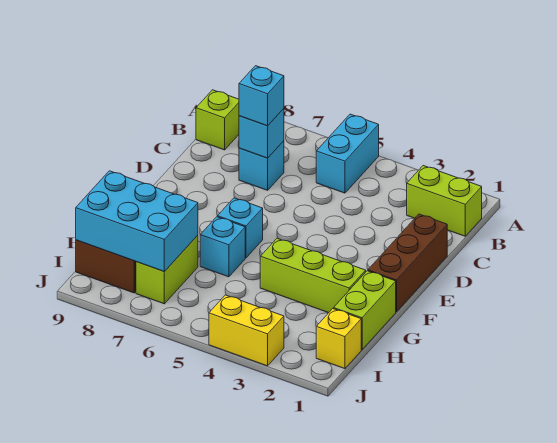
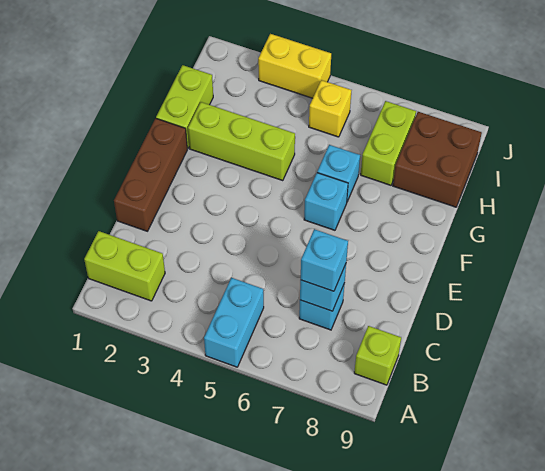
cyan 2x3 brick [76,171,198,272] -> none
yellow 1x1 brick [316,309,361,369] -> yellow 1x1 brick moved to [309,80,351,137]

